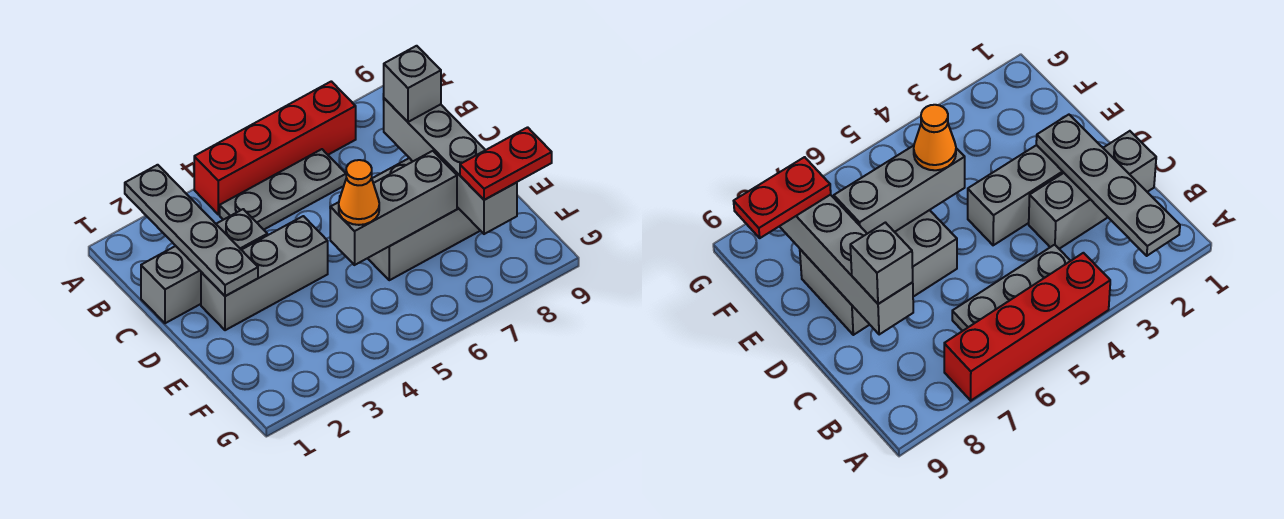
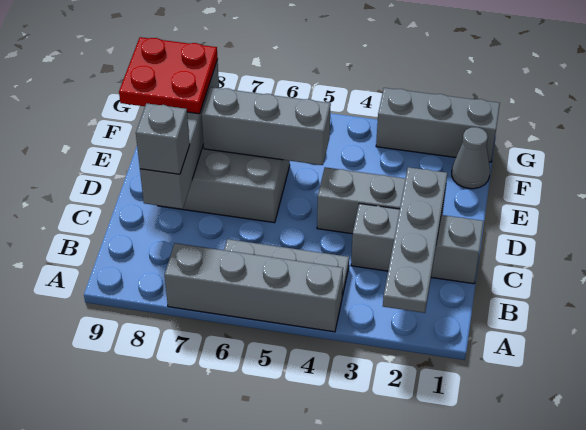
red 1x4 brick [194,81,356,215] -> grey 1x4 brick [165,243,343,332]
orange 1x1 cone [339,160,379,225] -> none
none -> grey 1x1 cone [452,127,490,189]
red 1x2 plate [460,127,552,200] -> red 2x2 plate [119,37,218,114]
none -> grey 1x3 brick [376,88,500,162]

